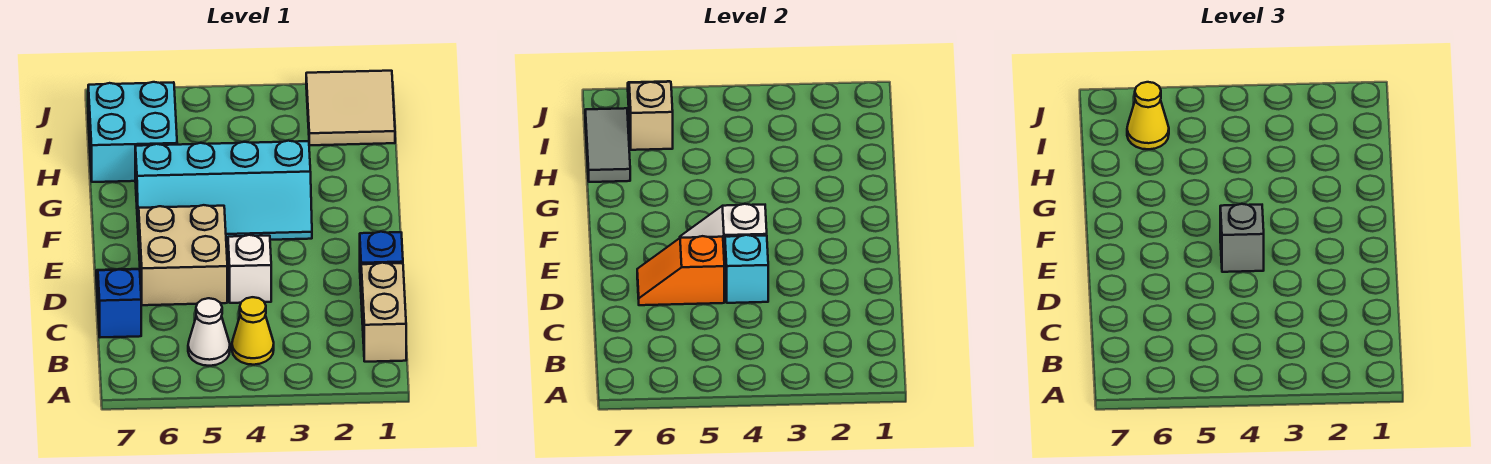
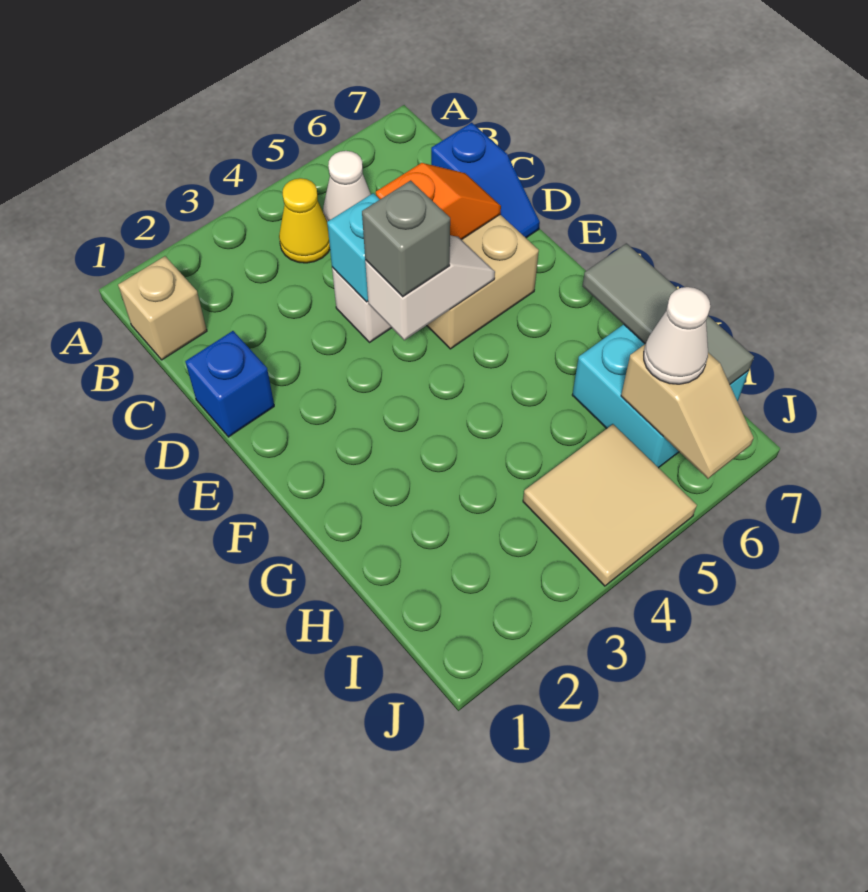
tan 1x2 brick [361,263,406,362] -> tan 1x1 brick [118,256,207,360]
cyan 2x4 slope [135,141,312,241] -> none
grey 1x2 tile [585,108,630,182] -> grey 1x3 tile [583,243,754,384]
tan 2x2 tile [306,71,395,145] -> tan 2x2 tile moved to [523,424,697,586]
yellow 1x1 cone [1127,82,1169,149] -> white 1x1 cone [644,287,710,384]

